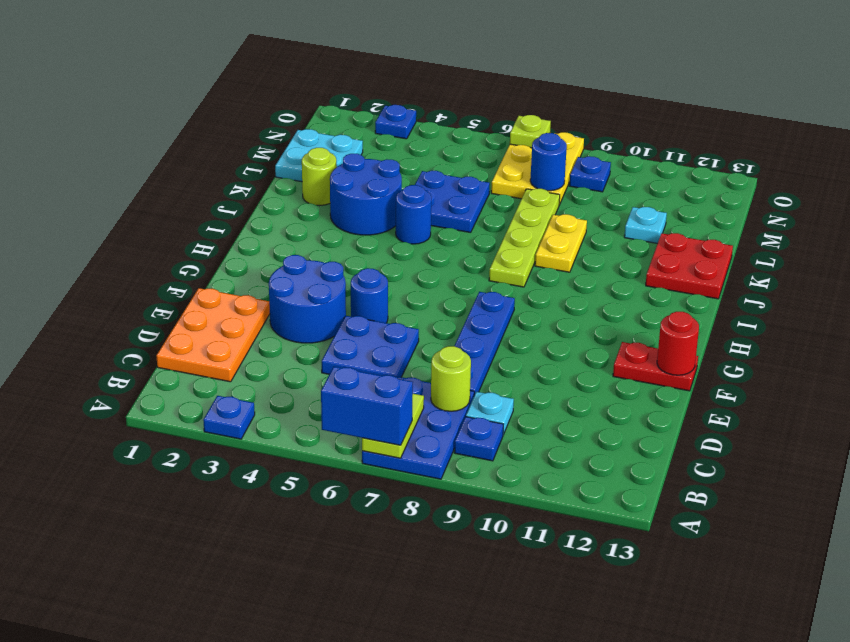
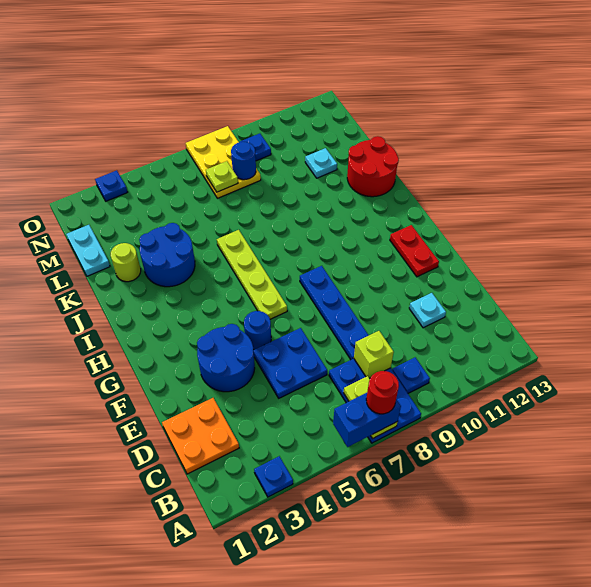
orange 2x3 plate [156,288,270,382] -> orange 2x2 plate [162,398,239,474]
lime 1x1 round brick [431,346,471,411] -> lime 1x1 brick [354,331,394,378]
cyan 1x1 plate [466,392,514,435] -> cyan 1x1 plate moved to [409,293,446,328]
red 1x2 plate [613,342,698,391] -> red 1x2 plate turned to [390,225,439,277]
red 1x1 round brick [657,312,699,375] -> red 1x1 round brick moved to [366,371,399,414]
lime 1x4 plate [489,189,560,287] -> lime 1x4 plate moved to [217,230,287,319]
blue 1x1 round brick [396,185,431,244] -> none
yellow 1x2 plate [535,214,587,272] -> none
red 2x2 plate [646,233,733,299] -> red 2x2 round brick [347,136,399,197]
blue 2x2 plate [415,171,490,233] -> none
cyan 2x2 plate [275,129,363,182] -> cyan 1x2 plate [66,225,110,276]
lime 1x1 plate [510,115,551,148] -> lime 1x1 plate moved to [206,161,238,192]

